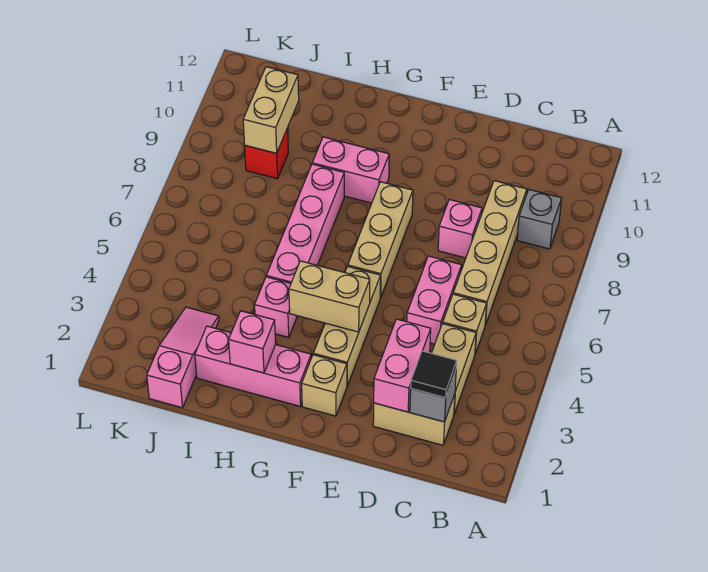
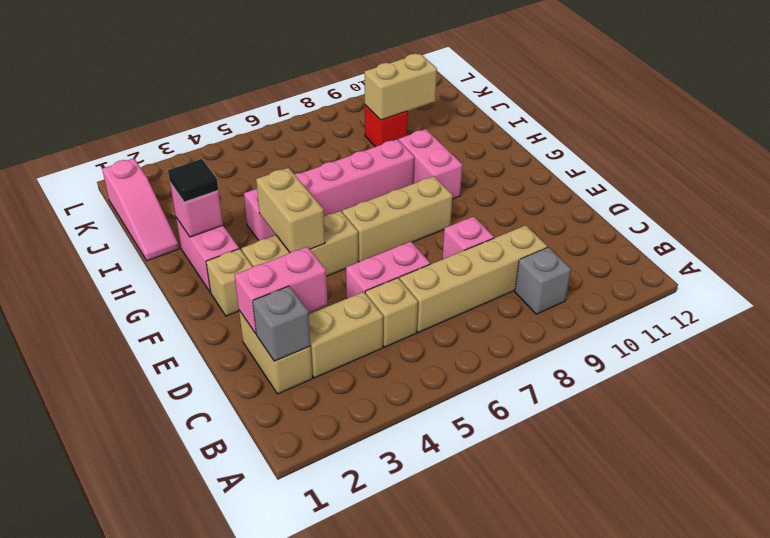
black 1x1 tile [411,351,457,398] -> black 1x1 tile moved to [168,159,218,202]
pink 1x3 brick [195,326,311,406] -> pink 1x2 brick [176,218,239,293]
pink 1x3 slope [147,307,219,408] -> pink 1x3 slope turned to [102,158,179,261]

